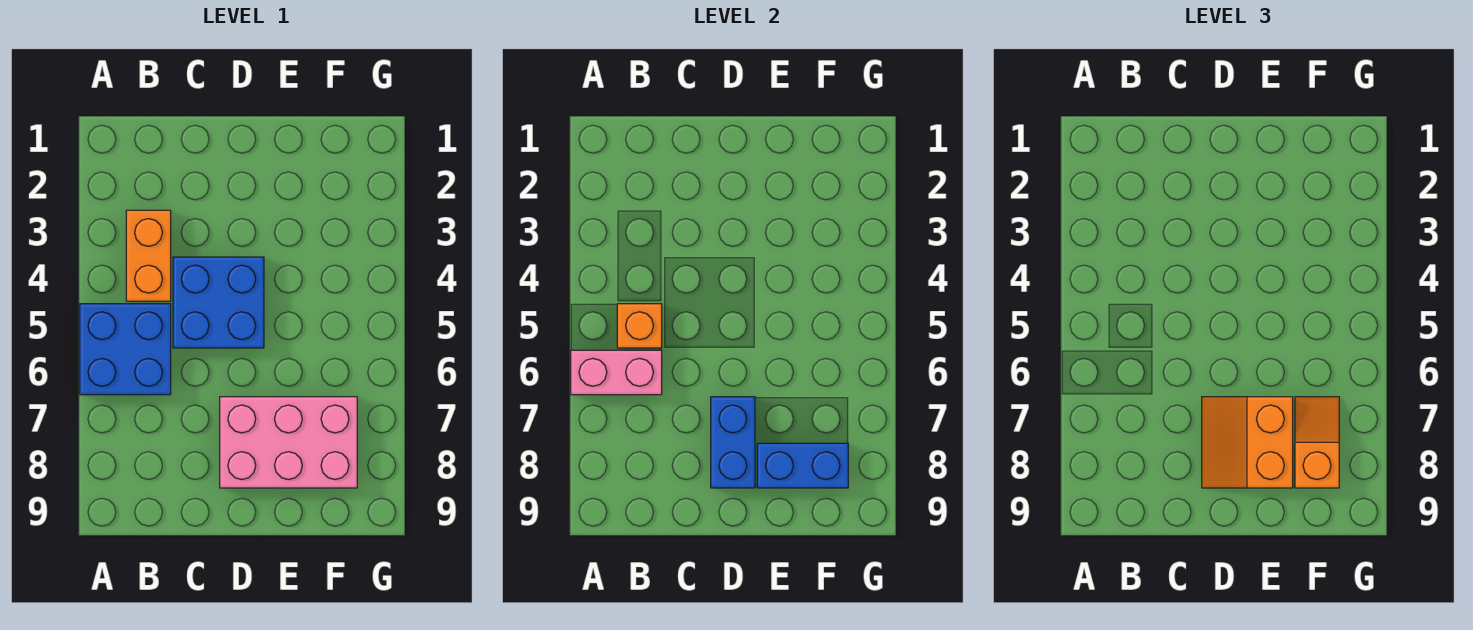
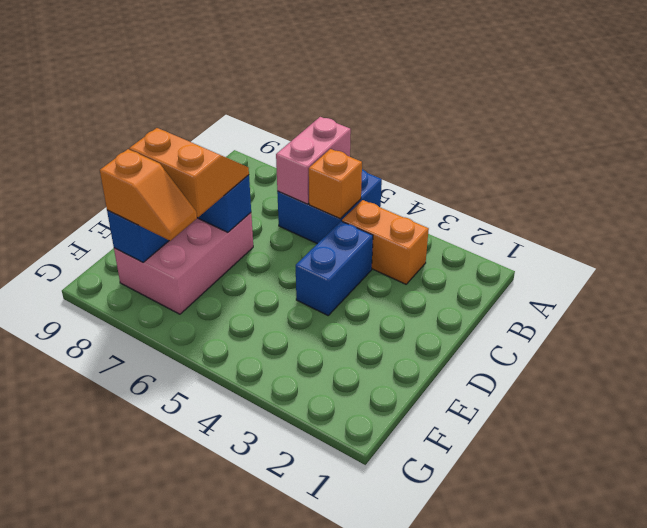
blue 2x2 brick [173,257,264,348] -> blue 1x2 brick [296,221,373,315]

